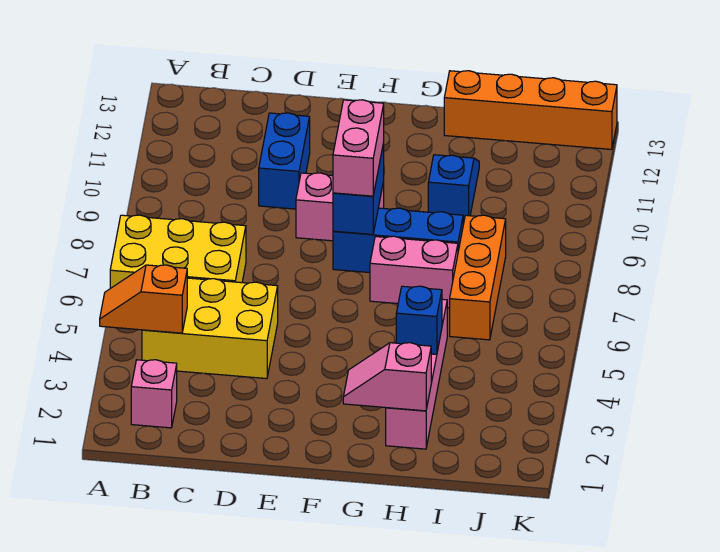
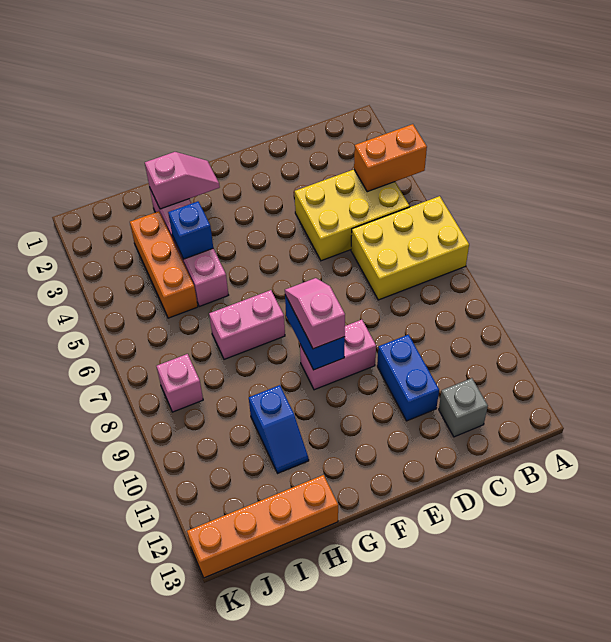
orange 1x2 slope [100,265,187,333] -> orange 1x2 brick [354,124,427,192]
pink 1x1 brick [131,360,177,428] -> pink 1x1 brick moved to [156,354,203,412]
none -> grey 1x1 brick [439,378,488,437]
blue 1x3 brick [333,208,463,273] -> none
pink 1x2 brick [333,100,384,196] -> pink 1x2 slope [285,278,345,349]
orange 1x3 brick [450,215,506,340] -> orange 1x3 brick moved to [130,211,198,318]

